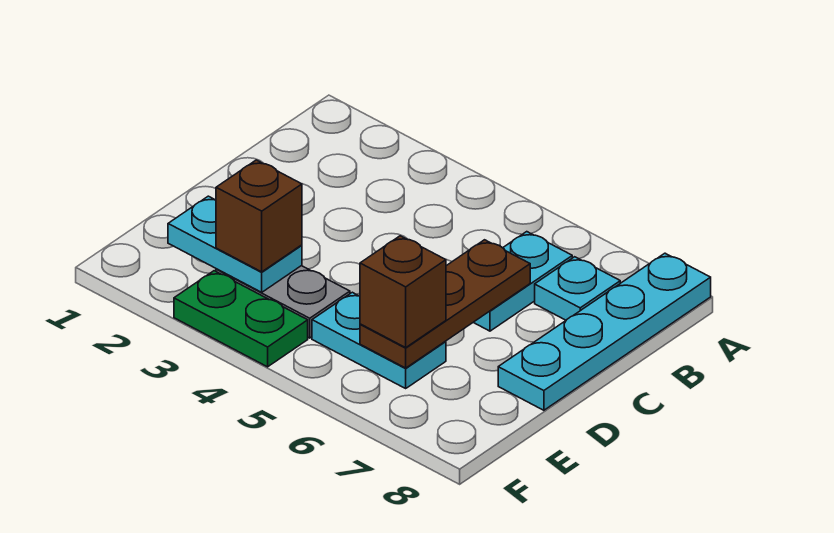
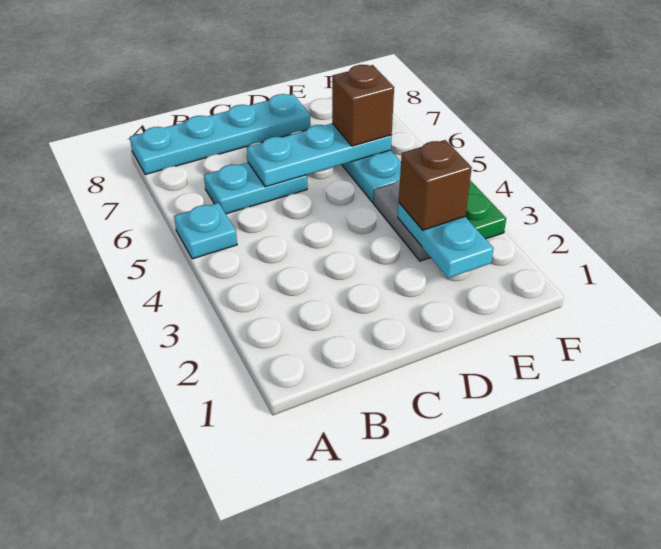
cyan 1x1 plate [535,257,620,320] -> cyan 1x1 plate moved to [174,203,237,259]
brown 1x3 plate [360,240,530,368] -> cyan 1x3 plate [247,123,392,187]

